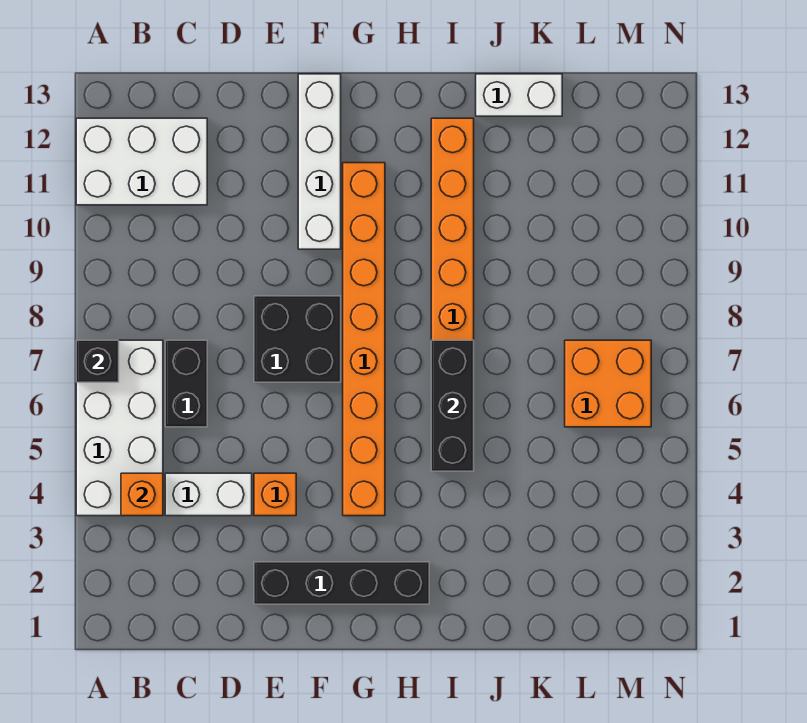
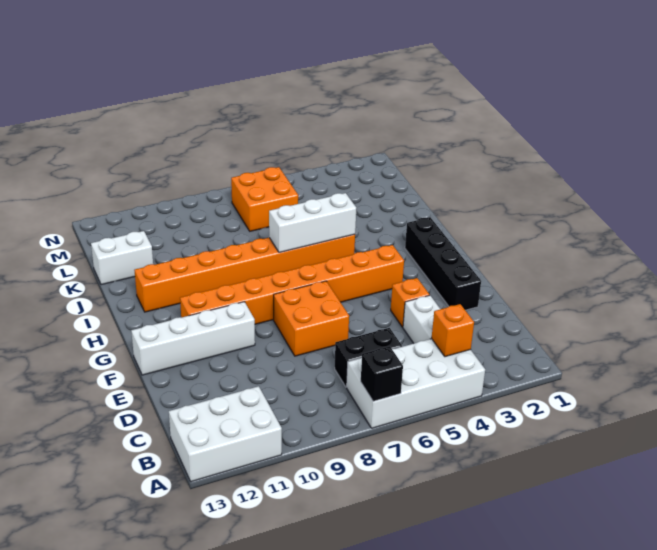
white 2x3 brick [76,118,207,205] -> white 2x3 brick turned to [169,386,282,482]
black 2x2 brick [254,296,341,382] -> orange 2x2 brick [274,281,349,356]
black 1x3 brick [431,340,474,471] -> white 1x3 brick [269,193,356,253]
white 1x2 brick [476,74,562,116] -> white 1x2 brick turned to [91,231,153,285]

